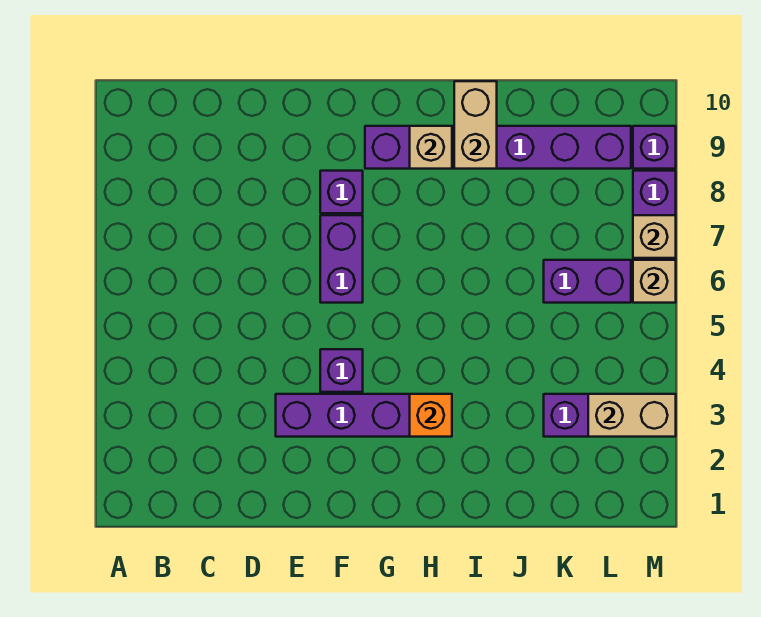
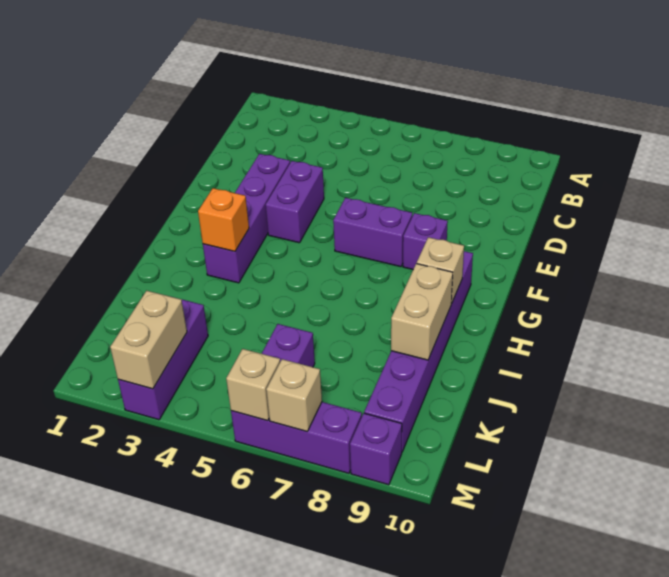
purple 1x1 brick [320,349,363,392] -> purple 1x2 brick [266,161,324,243]
tan 1x2 brick [454,81,497,169] -> tan 1x2 brick turned to [391,264,453,360]

